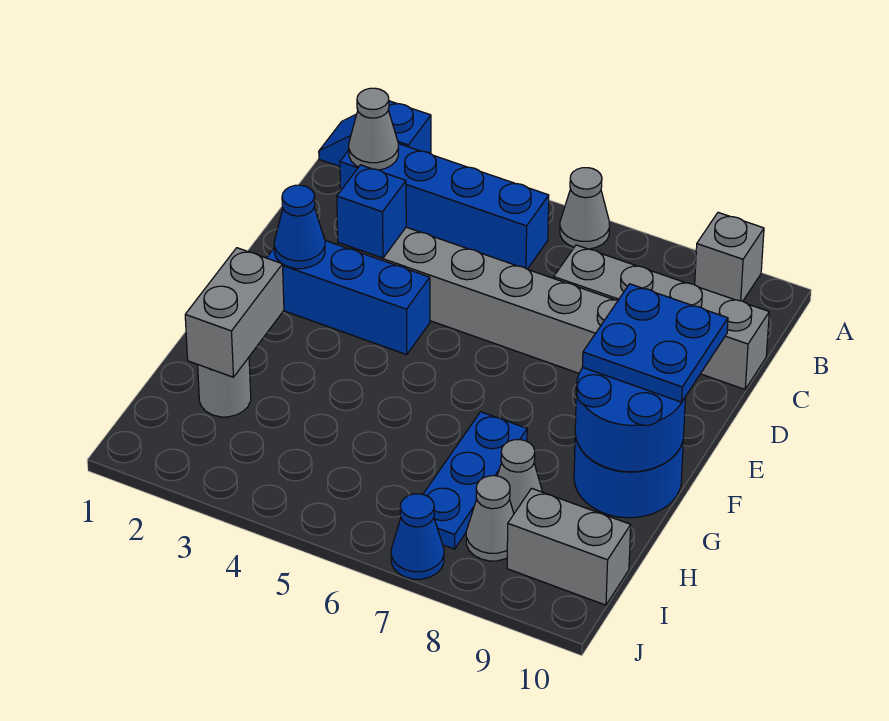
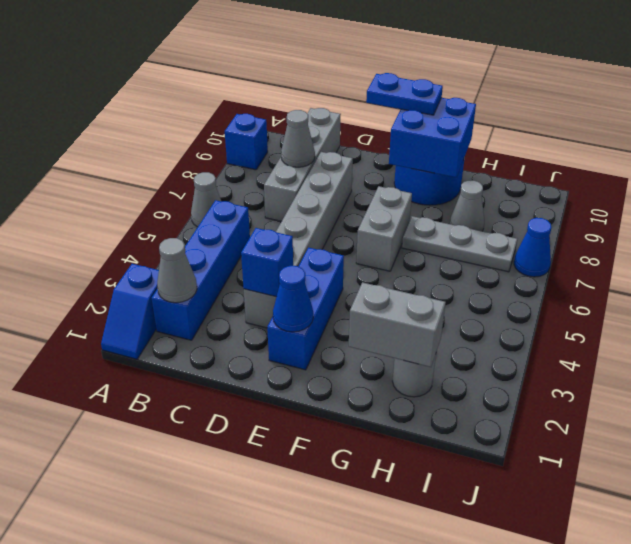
grey 1x1 brick [695,212,764,301] -> blue 1x1 brick [225,114,268,170]
blue 2x2 plate [582,284,728,402] -> blue 1x2 plate [366,73,443,115]
blue 2x2 round brick [575,368,686,472] -> blue 2x2 brick [389,98,476,178]
blue 1x3 plate [423,412,527,549] -> grey 1x3 plate [402,216,517,272]
grey 1x1 cone [466,476,514,561] -> grey 1x1 cone moved to [281,110,315,167]
grey 1x2 brick [507,488,631,605] -> grey 1x2 brick moved to [356,186,412,271]

